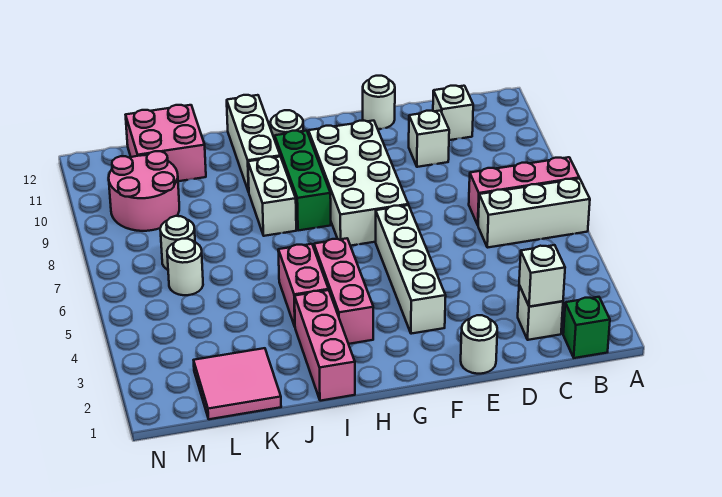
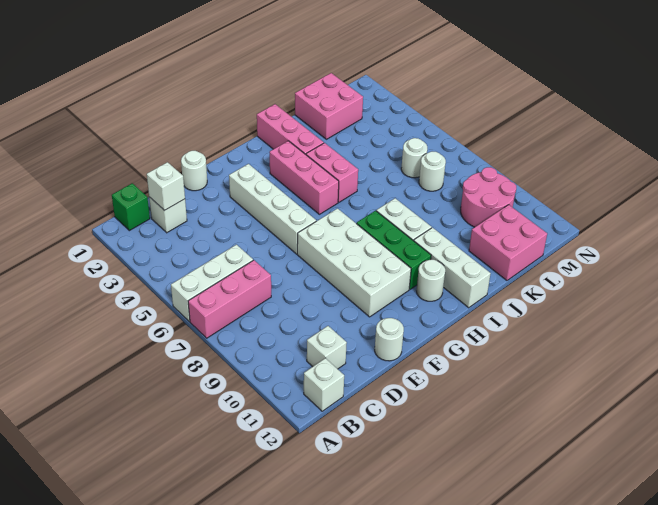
white 1x1 brick [409,111,449,167] -> white 1x1 brick moved to [304,358,344,411]
pink 2x2 tile [194,348,281,419] -> pink 2x2 brick [295,73,363,139]

